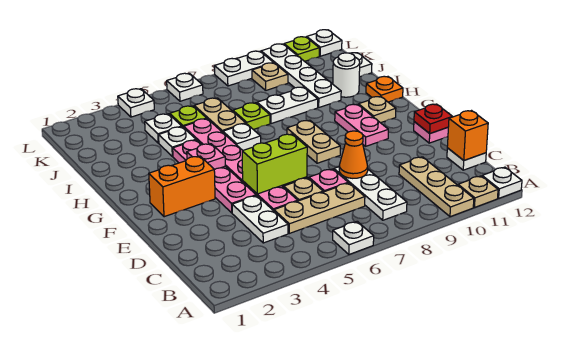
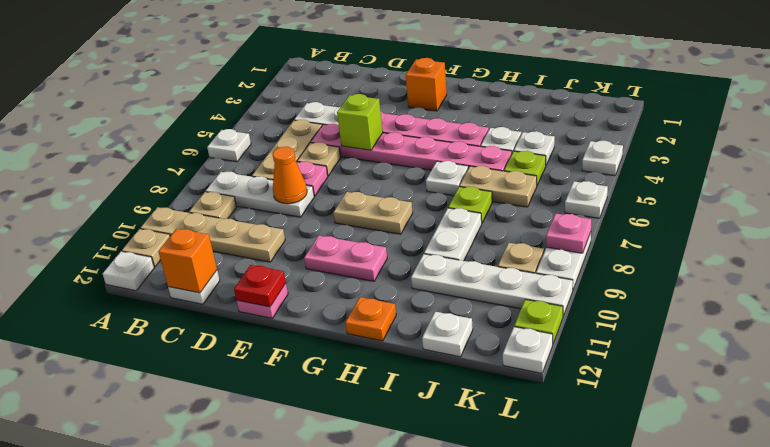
tan 1x3 plate [399,157,474,217] -> tan 1x4 plate [141,207,285,262]
lime 1x2 brick [242,134,307,194] -> lime 1x1 brick [337,94,383,150]
orange 1x2 brick [149,156,215,217] -> orange 1x1 brick [406,58,447,111]
pink 1x1 plate [187,144,225,170] -> pink 1x1 plate moved to [546,214,591,253]
tan 1x1 plate [359,96,396,123] -> tan 1x1 plate moved to [189,192,237,219]
white 1x1 round brick [333,53,360,97] -> none

